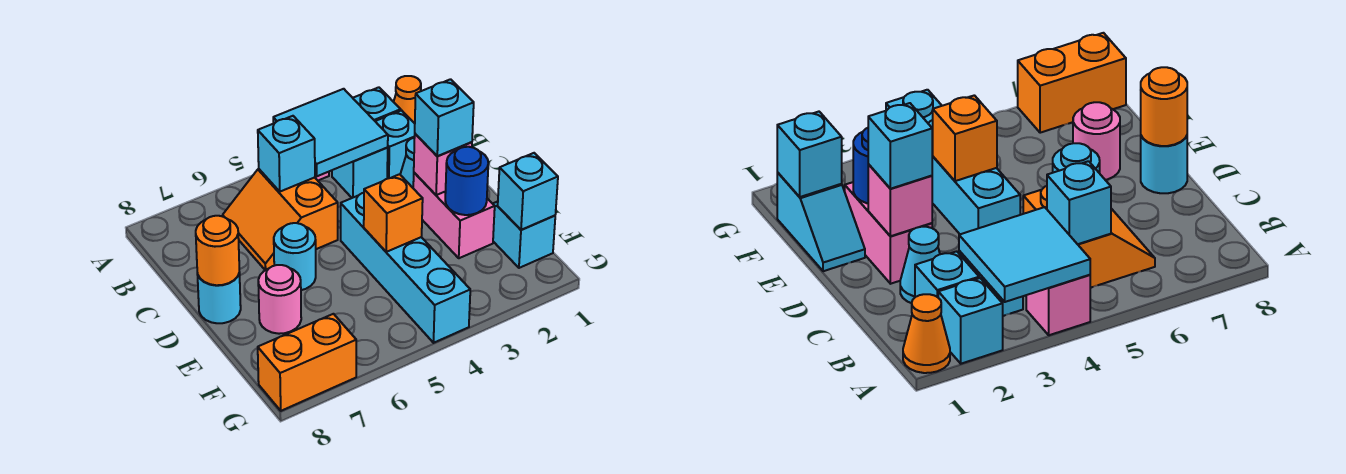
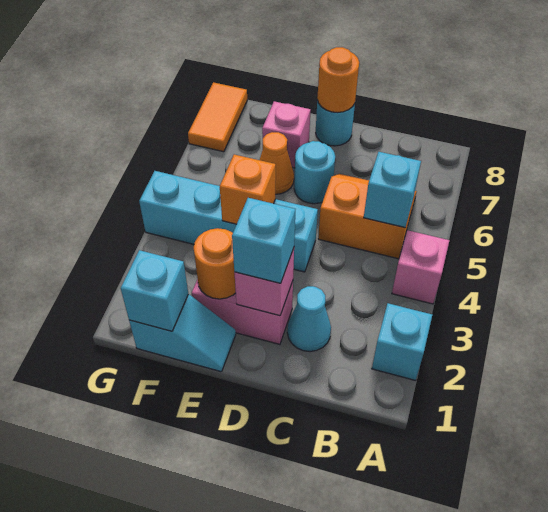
orange 1x1 cone [394,76,421,123] -> orange 1x1 cone moved to [260,132,294,194]
cyan 2x2 tile [273,89,388,176] -> none
cyan 1x1 brick [375,110,415,179] -> none
cyan 1x1 brick [332,148,388,198] -> none
blue 1x1 round brick [445,147,488,215] -> orange 1x1 round brick [194,228,236,299]
pink 1x1 round brick [258,265,301,334] -> pink 1x1 brick [262,101,311,168]
orange 1x2 brick [258,314,356,411] -> orange 1x2 tile [188,82,247,152]

